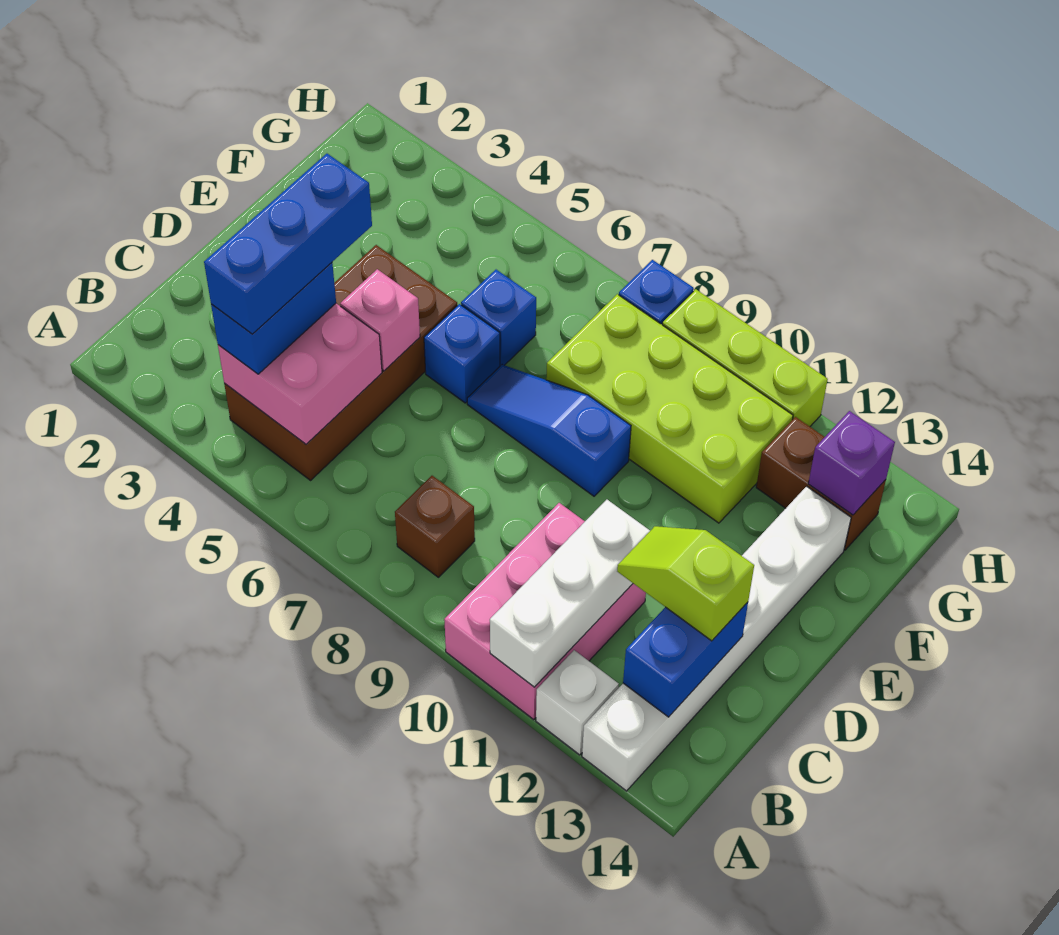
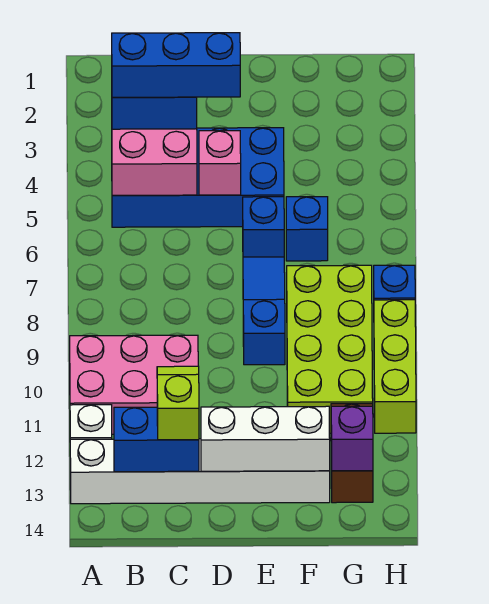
white 1x3 brick [490,500,650,687] -> white 1x3 brick moved to [201,406,330,471]
brown 2x4 brick [224,245,457,480] -> blue 2x4 brick [112,128,284,227]
brown 1x1 brick [395,476,475,577] -> none

